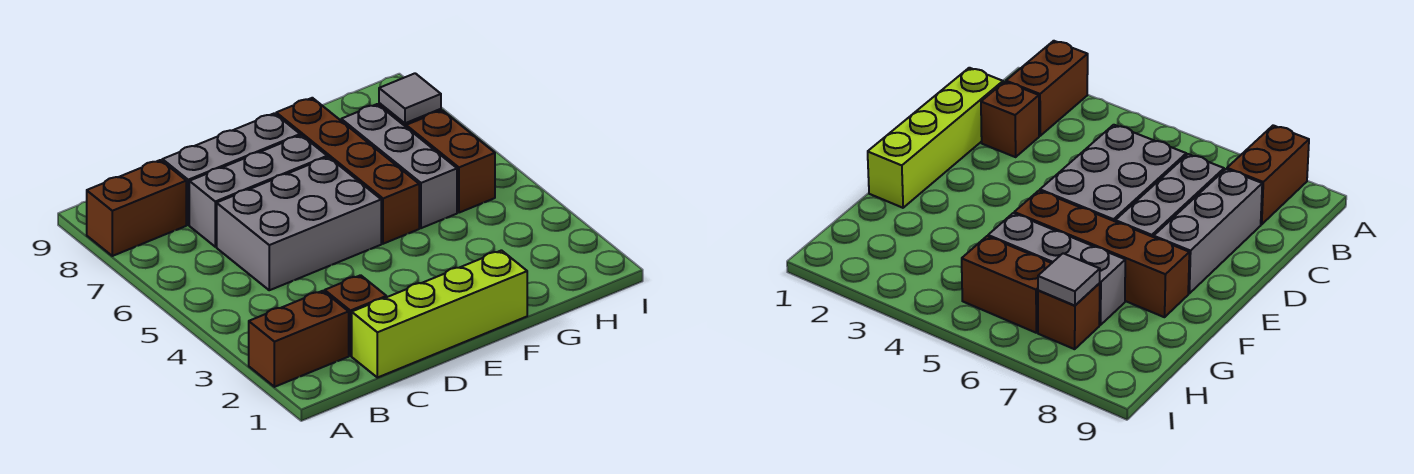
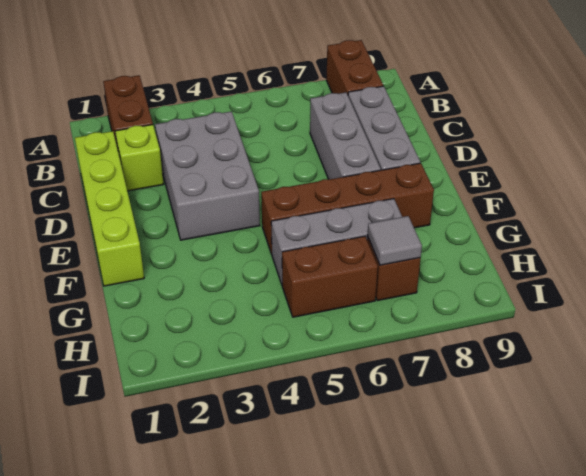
brown 1x1 brick [325,275,386,356] -> lime 1x1 brick [115,125,163,191]
grey 2x3 brick [217,157,381,290] -> grey 2x3 brick moved to [155,111,260,240]

